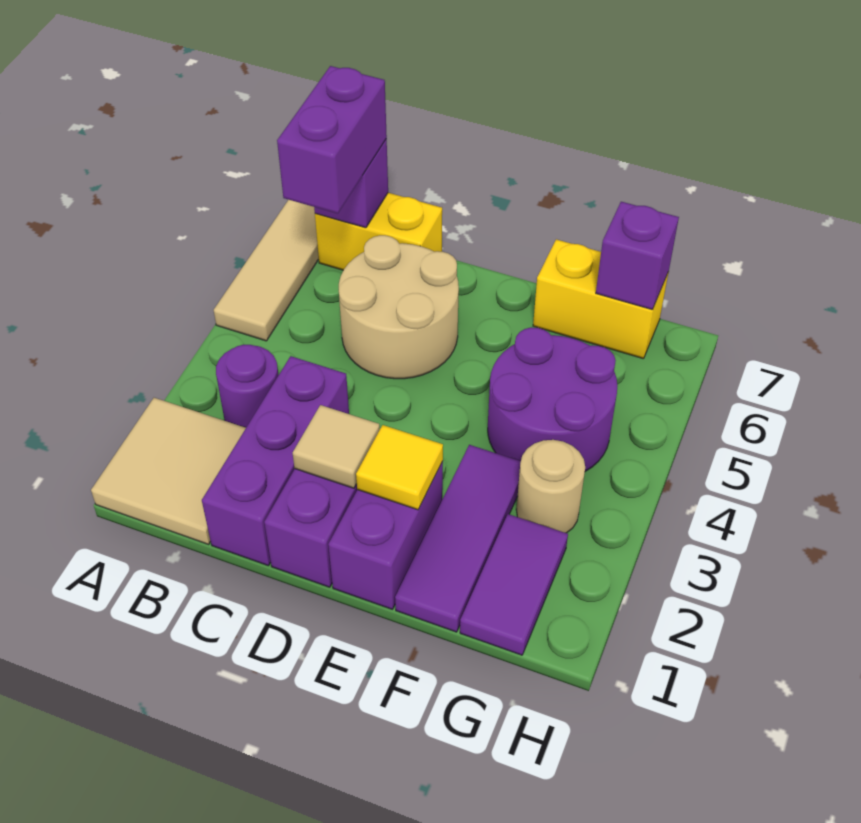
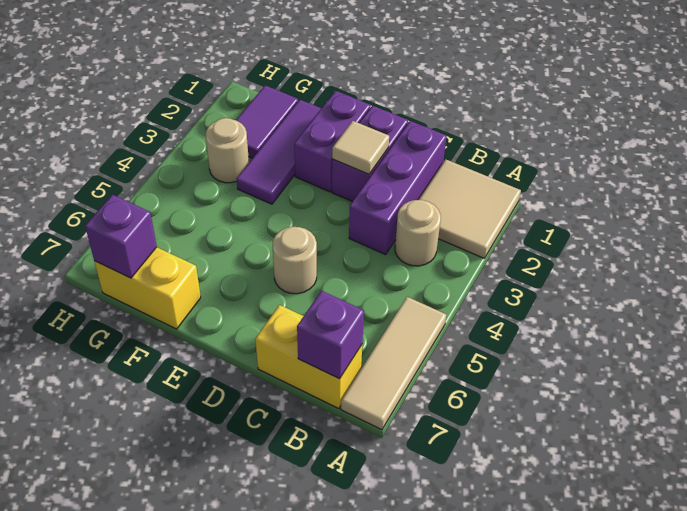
purple 1x1 round brick [216,345,278,428] -> tan 1x1 round brick [395,200,441,266]
purple 1x2 brick [277,66,387,214] -> none
tan 2x2 round brick [339,235,459,379] -> tan 1x1 round brick [273,227,317,294]
yellow 1x1 tile [356,425,443,510] -> none
purple 2x2 round brick [488,327,617,471] -> none

